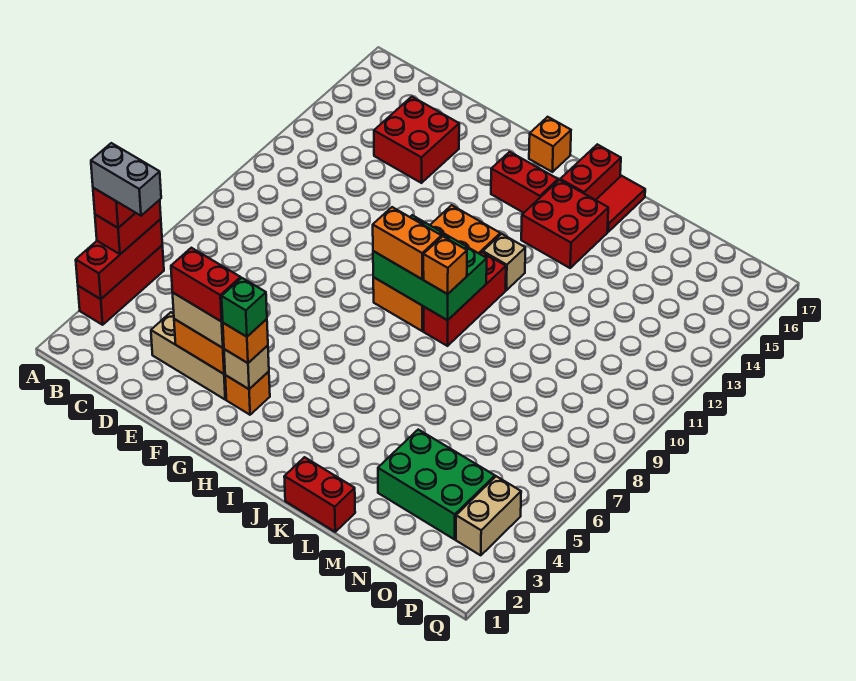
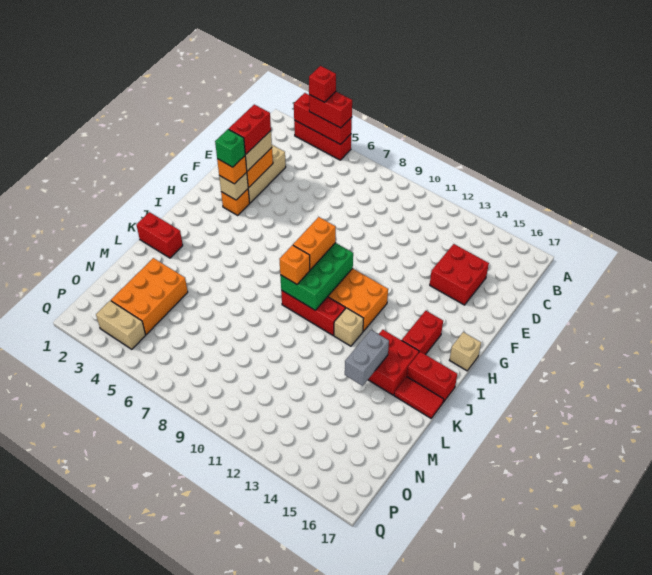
grey 1x2 brick [91,143,161,216] -> grey 1x2 brick moved to [345,330,389,386]
orange 1x1 brick [529,117,571,172] -> tan 1x1 brick [450,332,481,371]
red 1x2 brick [284,457,355,532] -> red 1x2 brick turned to [137,212,183,258]
green 2x3 brick [378,430,495,539] -> orange 2x3 brick [111,258,188,334]

